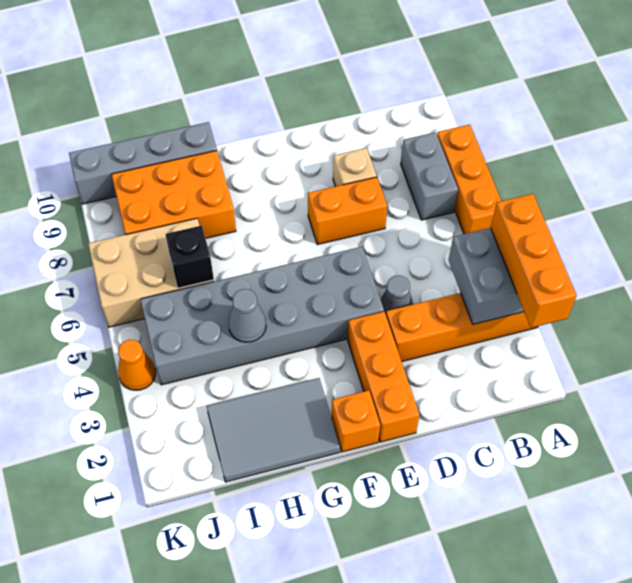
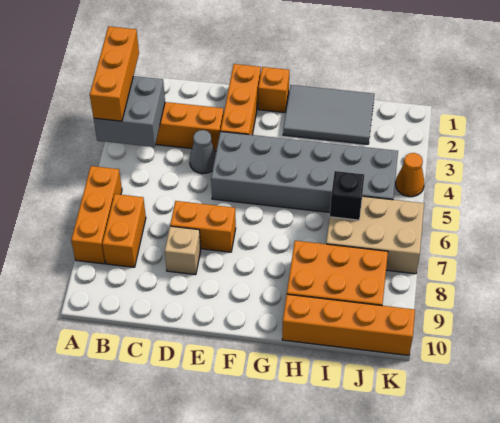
grey 1x2 brick [401,132,458,220] -> orange 1x2 brick [102,194,146,267]
grey 1x1 cone [228,289,266,342] -> none
grey 1x4 brick [69,122,217,204] -> orange 1x4 brick [282,294,415,355]

